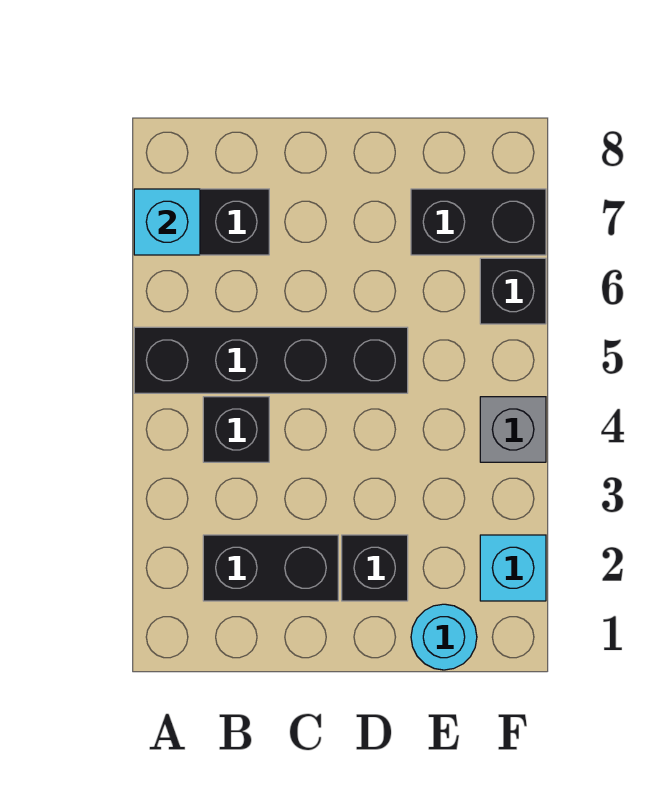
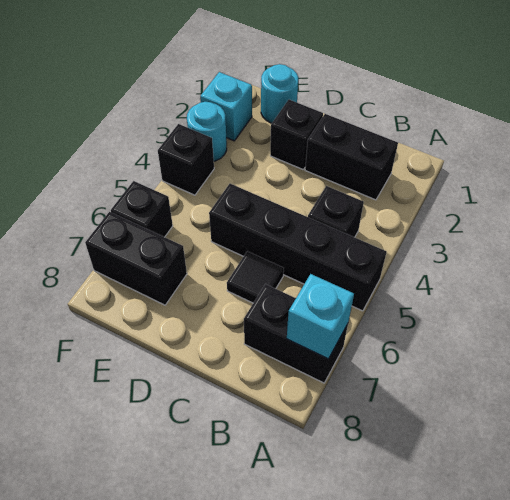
none -> black 1x1 tile [227,251,284,303]
none -> cyan 1x1 round brick [187,102,227,161]
grey 1x1 brick [480,397,546,462] -> black 1x1 brick [158,124,214,195]

